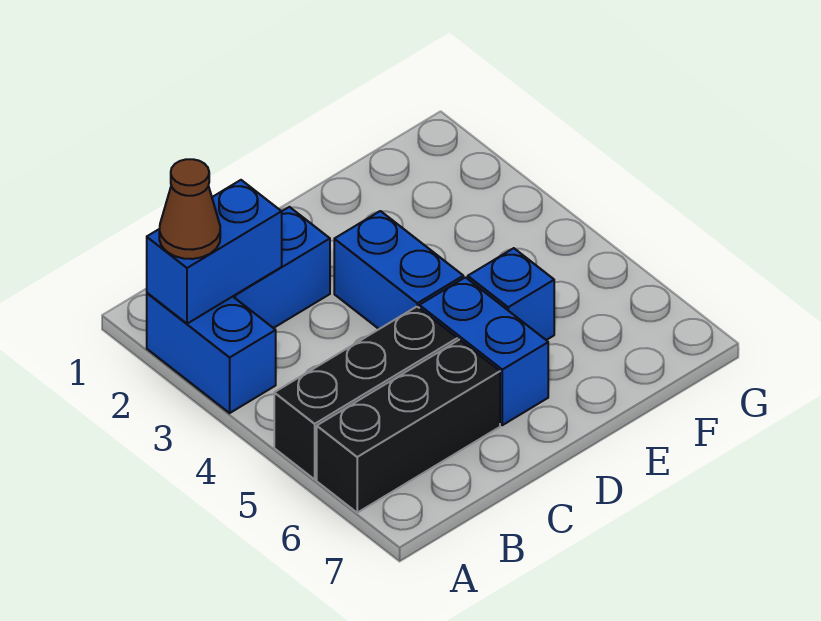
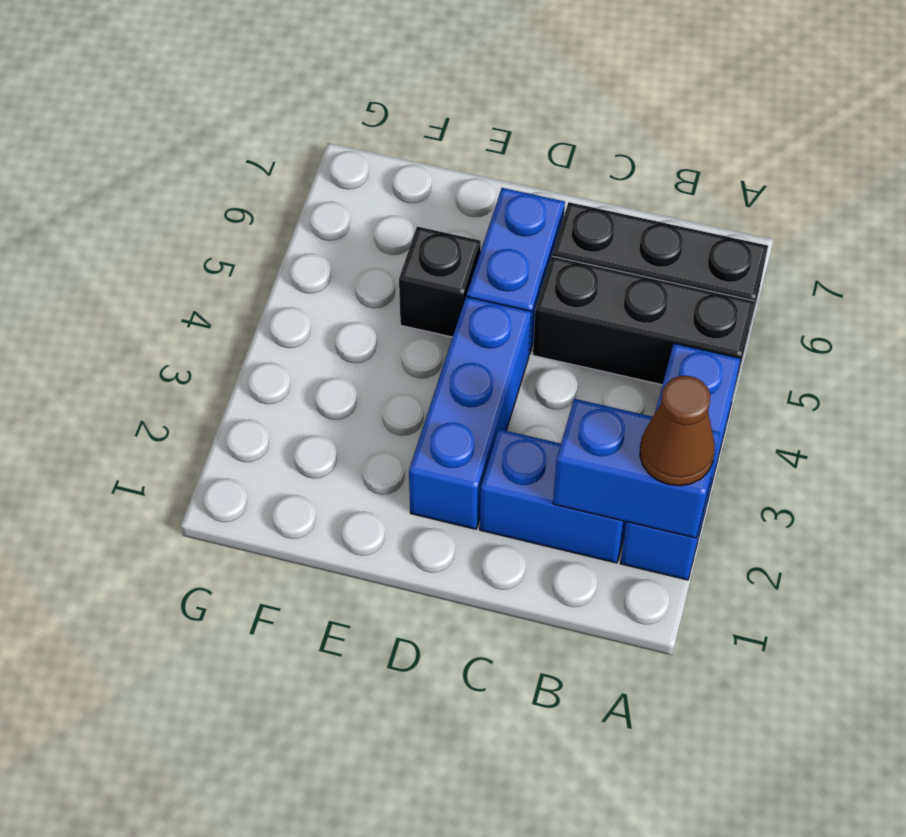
blue 1x2 brick [147,293,276,413] -> blue 1x3 brick [620,343,741,580]
blue 1x2 brick [334,211,463,329] -> blue 1x3 brick [409,297,531,529]
blue 1x1 brick [468,248,554,340] -> black 1x1 brick [399,227,481,337]

